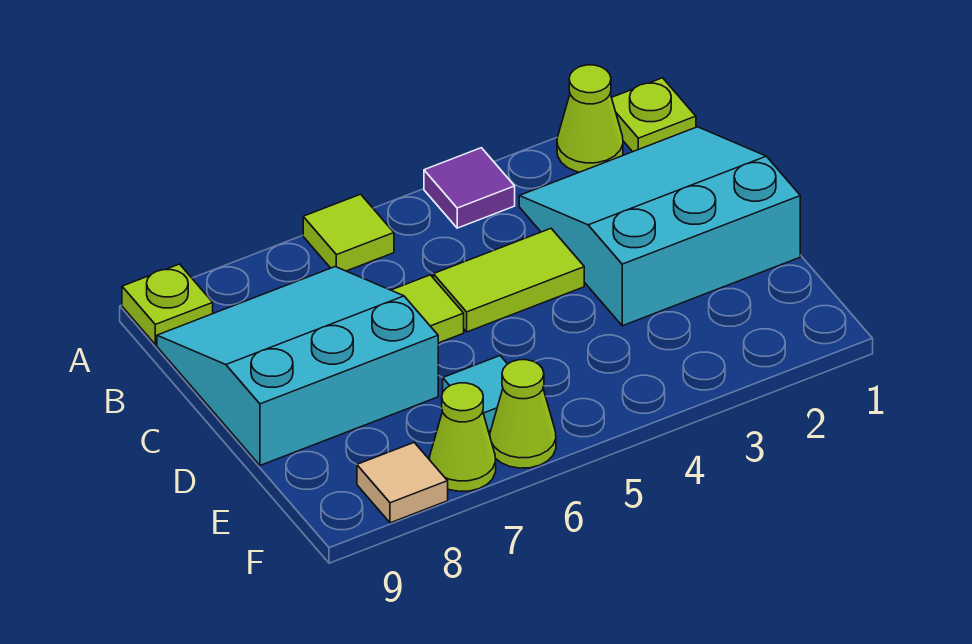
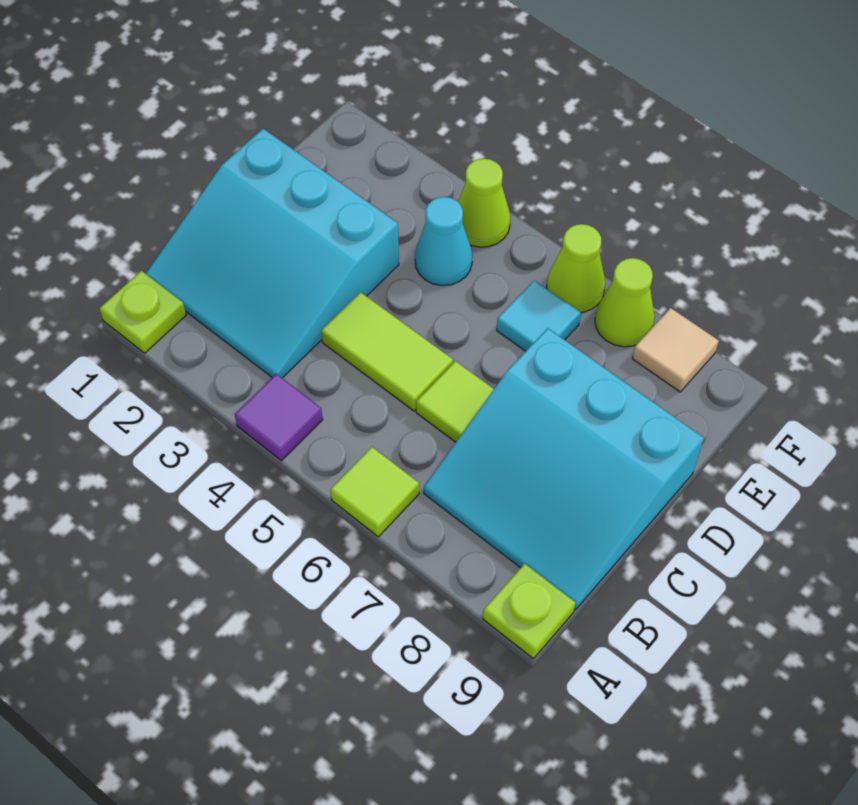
lime 1x1 cone [557,65,623,172] -> lime 1x1 cone moved to [458,159,510,247]
none -> cyan 1x1 cone [415,197,472,285]

